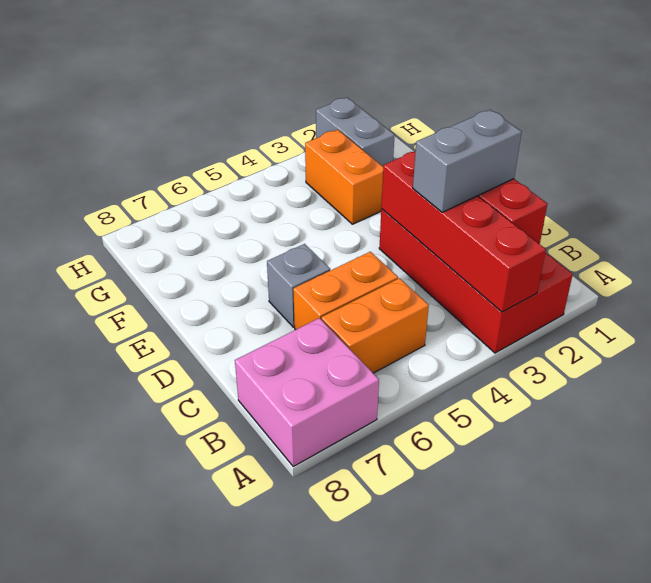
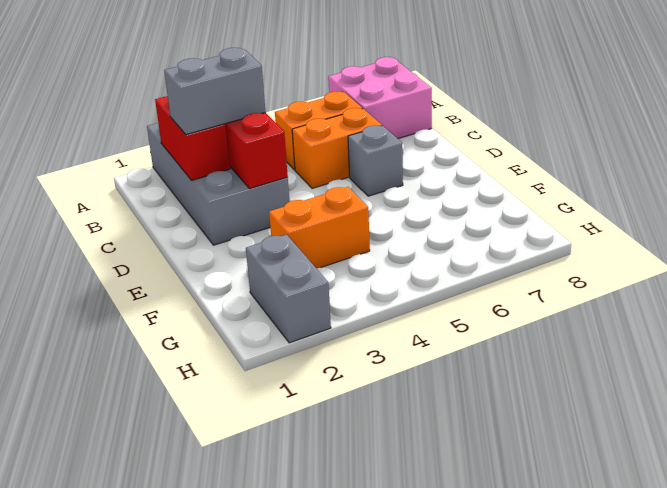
red 2x4 brick [379,209,573,353] -> grey 2x4 brick [147,123,289,245]
orange 1x2 brick [305,130,383,224] -> orange 1x2 brick turned to [269,187,370,268]

